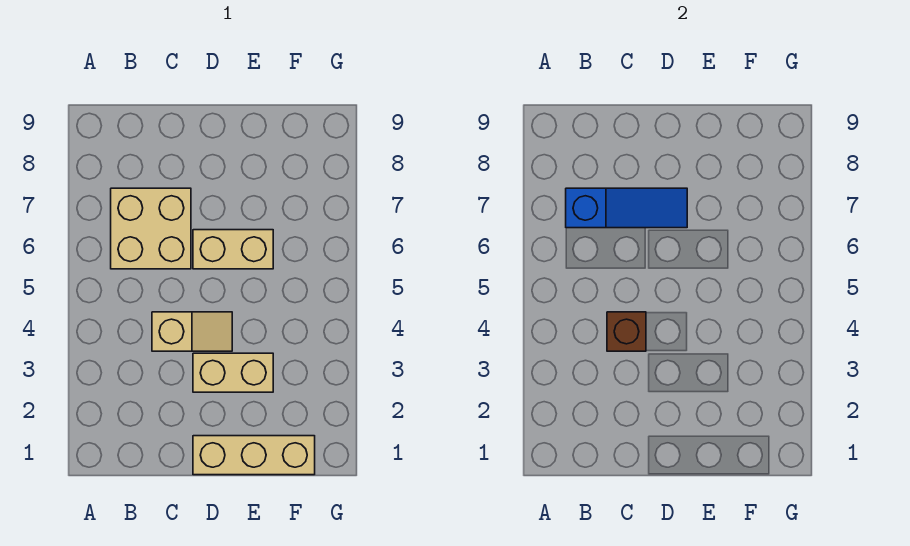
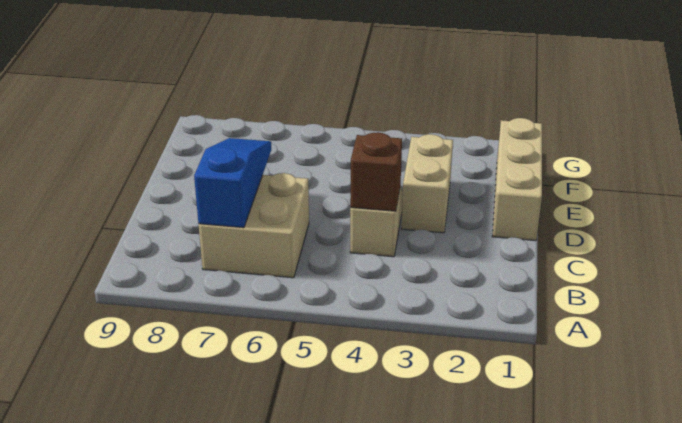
tan 1x2 brick [193,230,273,269] -> none

